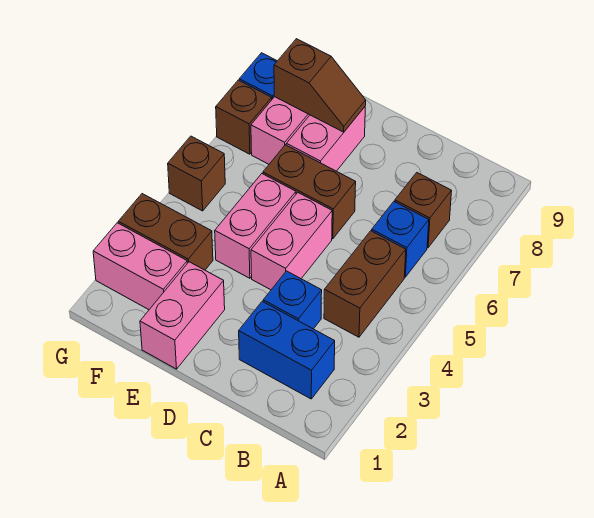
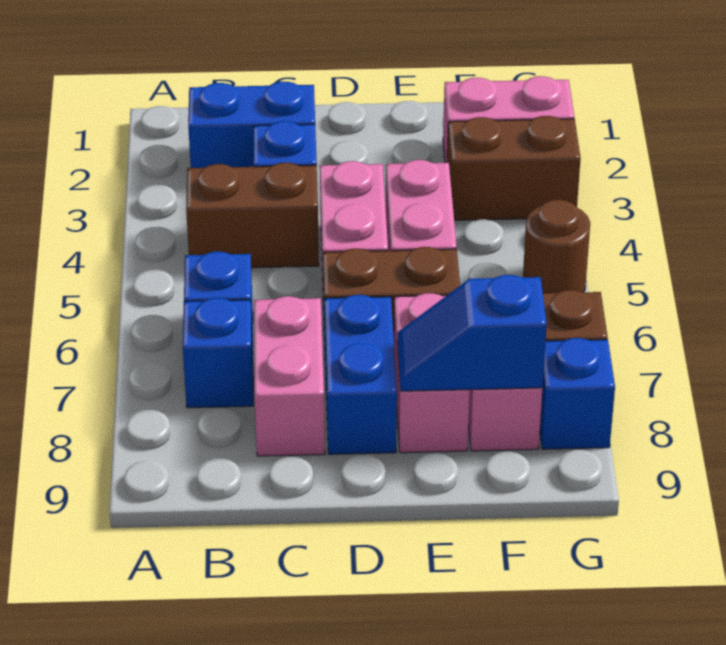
brown 1x2 brick [324,231,406,337] -> brown 1x2 brick turned to [186,163,319,268]
brown 1x1 brick [395,173,452,248] -> blue 1x1 brick [183,298,253,408]
none -> blue 1x2 brick [324,295,397,454]
pink 1x2 brick [140,262,225,369] -> pink 1x2 brick moved to [254,296,325,456]
brown 1x2 slope [274,39,366,132] -> blue 1x2 slope [397,275,547,391]
brown 1x1 brick [168,136,225,211] -> brown 1x1 round brick [523,200,590,293]

